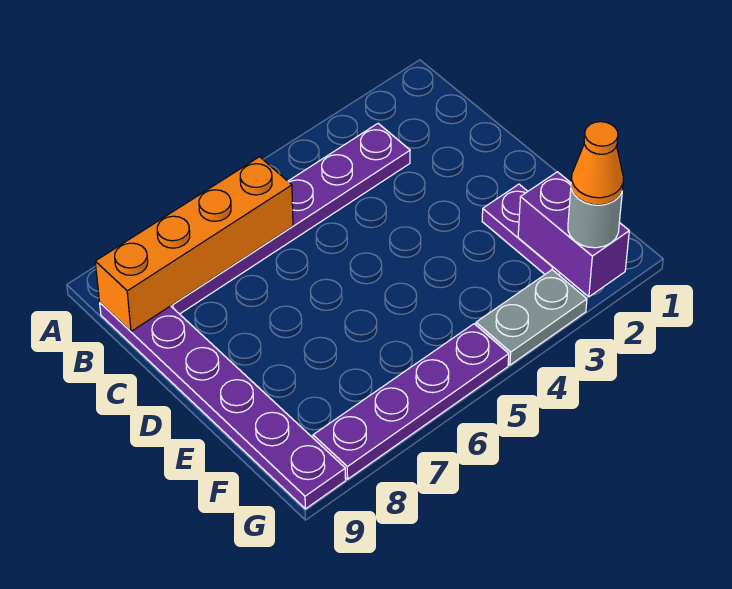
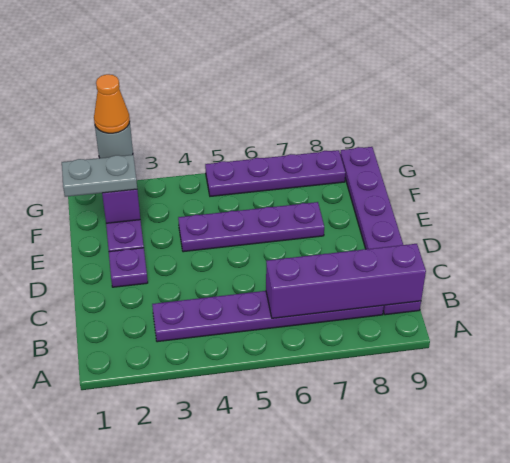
orange 1x4 brick [95,157,293,331] -> purple 1x4 brick [266,244,426,318]
none -> purple 1x1 plate [109,248,148,287]
none -> purple 1x4 plate [178,202,324,252]
grey 1x2 plate [476,270,587,365] -> grey 1x2 plate moved to [62,155,137,197]

